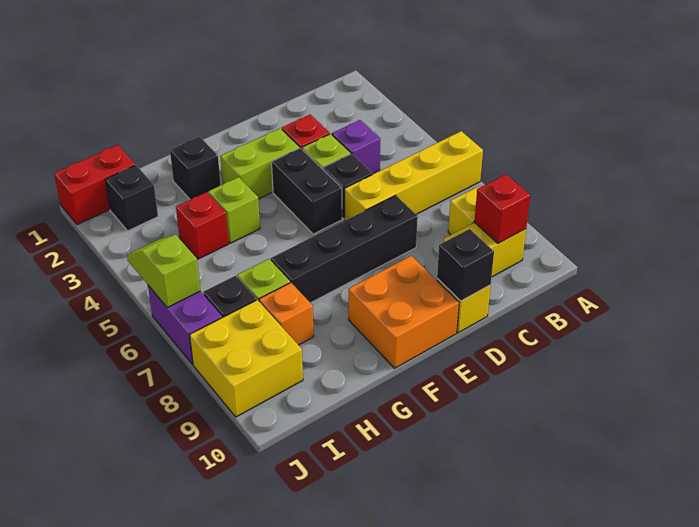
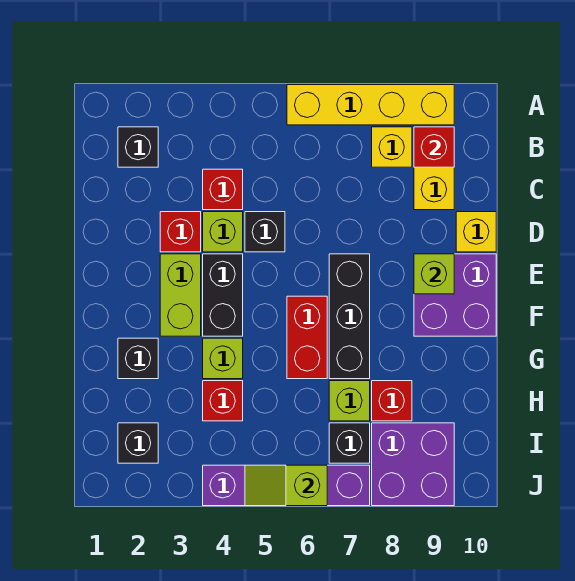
yellow 1x4 brick [344,131,483,220] -> yellow 1x4 brick turned to [287,85,454,125]
purple 1x1 brick [332,120,380,174] -> red 1x1 brick [203,169,243,210]
black 1x4 brick [271,195,418,303] -> black 1x3 brick [329,254,370,379]
black 1x1 brick [437,229,494,301] -> black 1x1 brick moved to [118,127,158,167]
black 1x2 brick [272,148,342,234] -> black 1x2 brick turned to [203,254,243,336]
orange 2x2 brick [349,256,459,368] -> purple 2x2 brick [414,254,496,336]
none -> lime 1x1 brick [414,254,454,294]
orange 1x1 brick [259,283,314,345] -> red 1x1 brick [372,381,412,421]
red 1x2 brick [54,145,135,225] -> red 1x2 brick moved to [287,296,327,379]
yellow 2x2 brick [190,300,303,417] -> purple 2x2 brick [372,423,454,506]
purple 1x2 brick [148,285,222,364] -> purple 1x4 brick [203,465,370,506]

